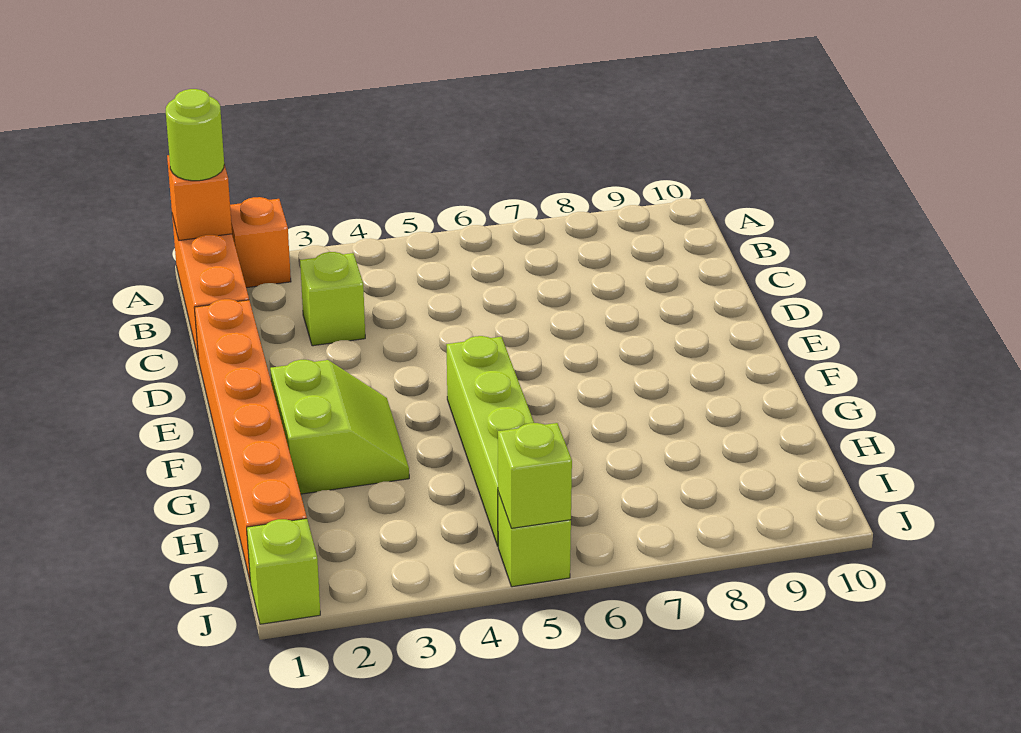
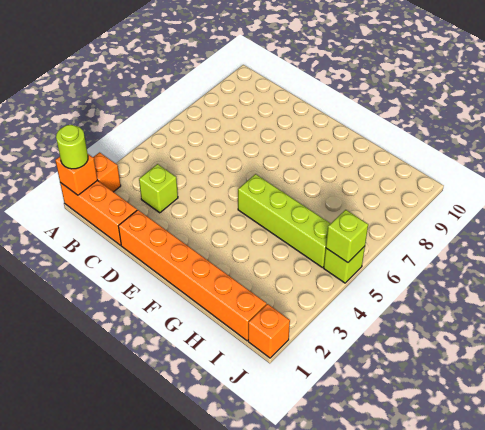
lime 2x2 slope [270,360,409,494] -> none
lime 1x1 brick [247,519,320,624] -> orange 1x1 brick [248,304,290,358]

